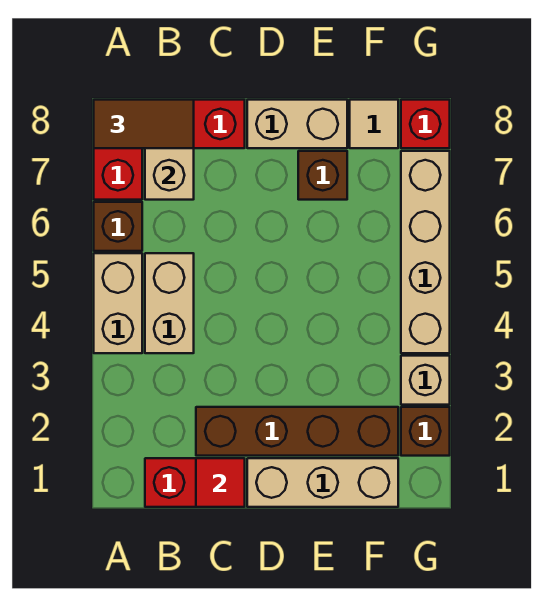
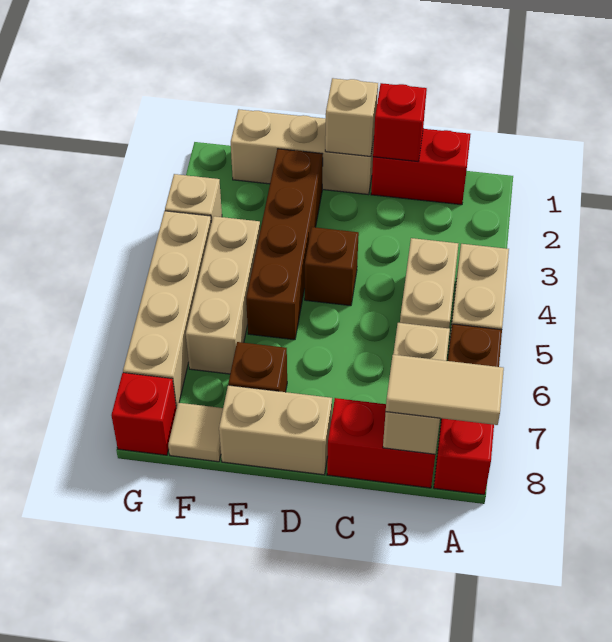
brown 1x2 tile [94,100,194,148] -> tan 1x2 tile [386,355,504,425]
red 1x1 tile [196,458,245,507] -> red 1x1 brick [373,83,427,161]
brown 1x4 brick [196,407,398,456] -> brown 1x4 brick turned to [246,149,323,340]
none -> tan 1x1 brick [325,78,378,156]
none -> tan 1x3 brick [186,216,260,374]
brown 1x1 brick [401,407,450,456] -> brown 1x1 brick moved to [305,227,359,306]

